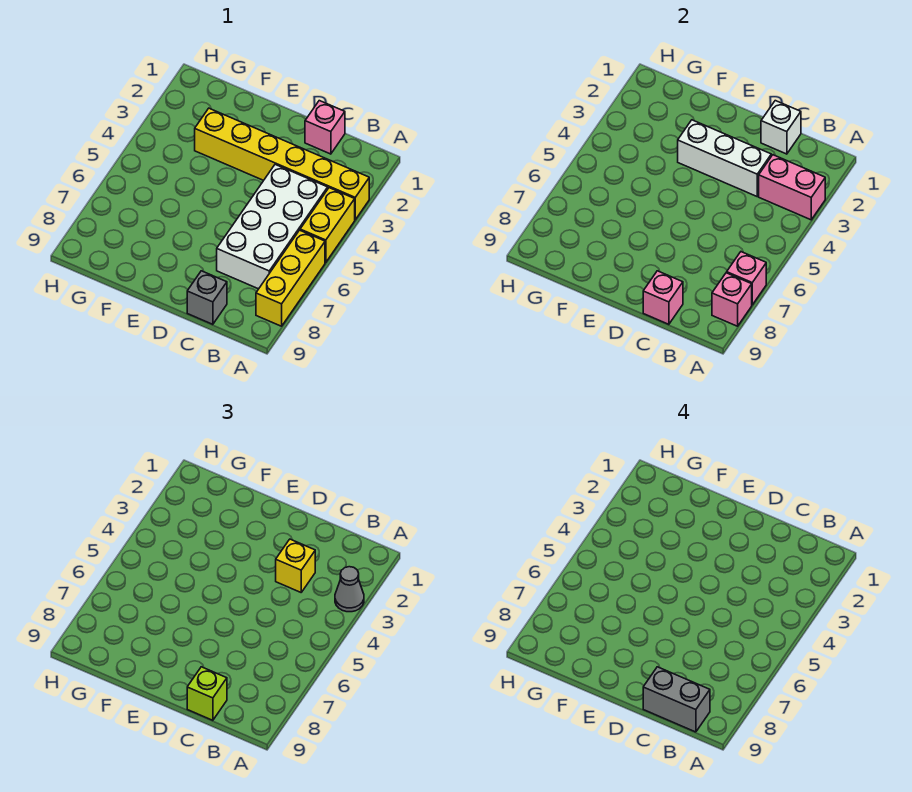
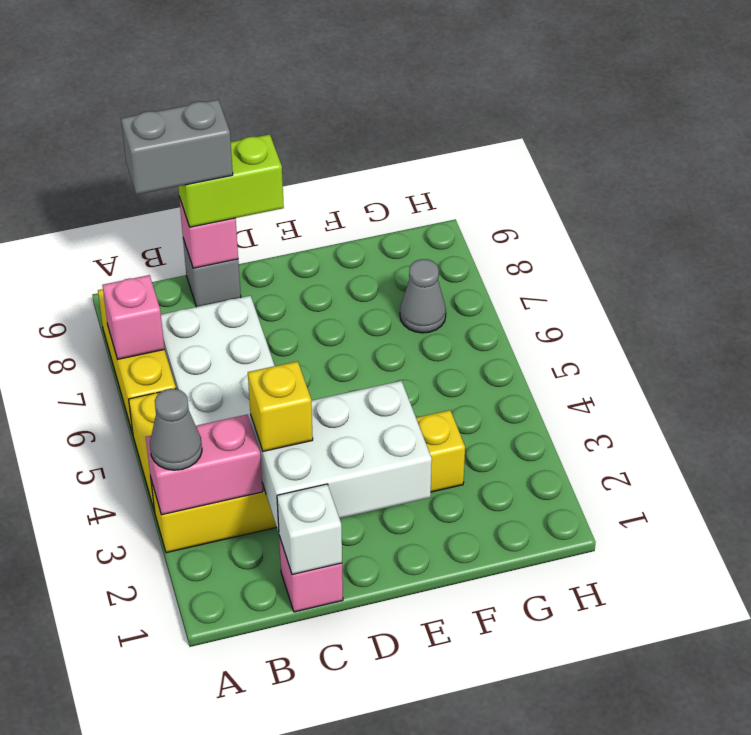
pink 1x1 brick [712,273,752,326] -> none
white 1x3 brick [678,120,771,196] -> white 2x3 brick [250,381,432,532]
lime 1x1 brick [187,667,227,720] -> lime 1x2 brick [178,134,284,227]
none -> grey 1x1 cone [400,259,446,333]

